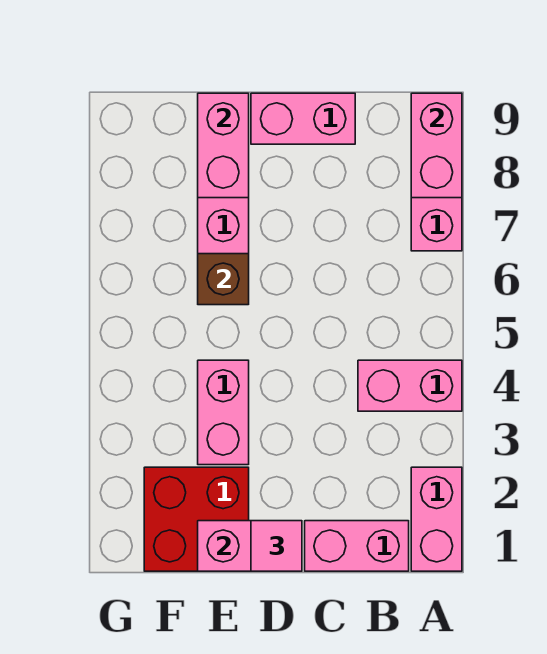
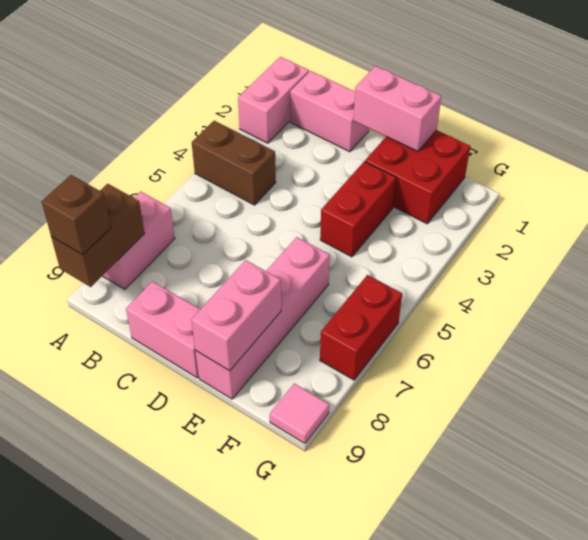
pink 1x2 brick [358,360,462,411] -> brown 1x2 brick [192,121,276,205]
pink 1x2 brick [411,93,462,198] -> brown 1x2 brick [51,184,145,287]
pink 1x1 tile [251,521,302,571] -> pink 1x1 tile moved to [270,384,329,444]
pink 1x2 brick [198,360,249,465] -> red 1x2 brick [320,161,396,257]
brown 1x1 brick [198,254,249,305] -> brown 1x1 brick moved to [42,175,111,255]
none -> red 1x2 brick [320,275,402,380]

